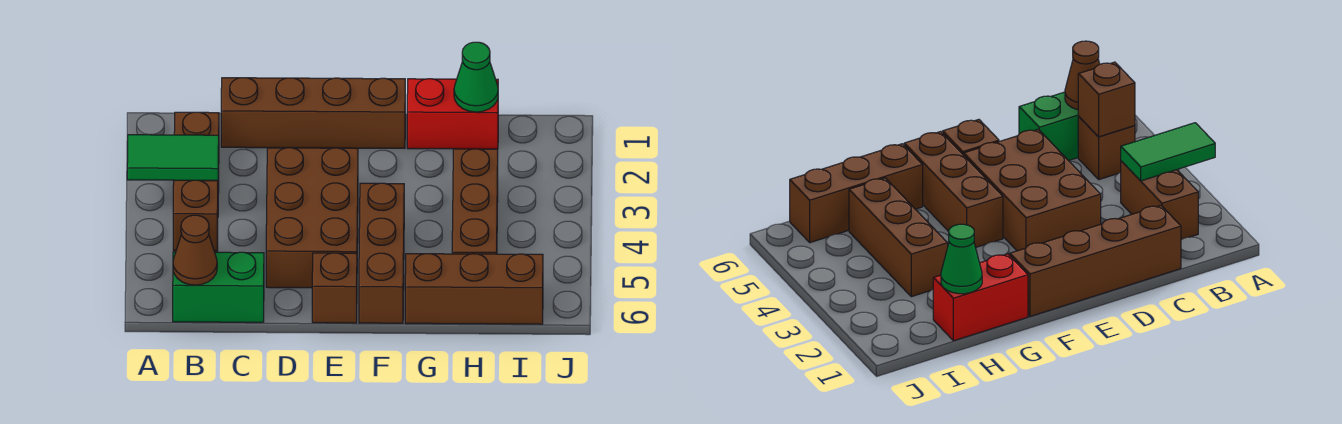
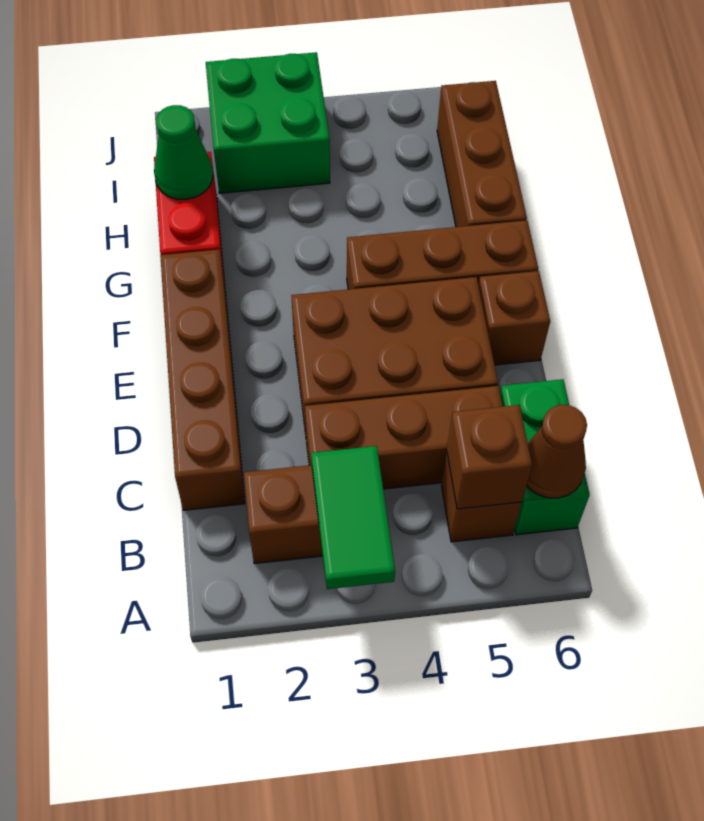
brown 1x3 brick [452,149,498,254] -> brown 1x3 brick moved to [305,386,503,489]
none -> green 2x2 brick [206,52,330,193]

